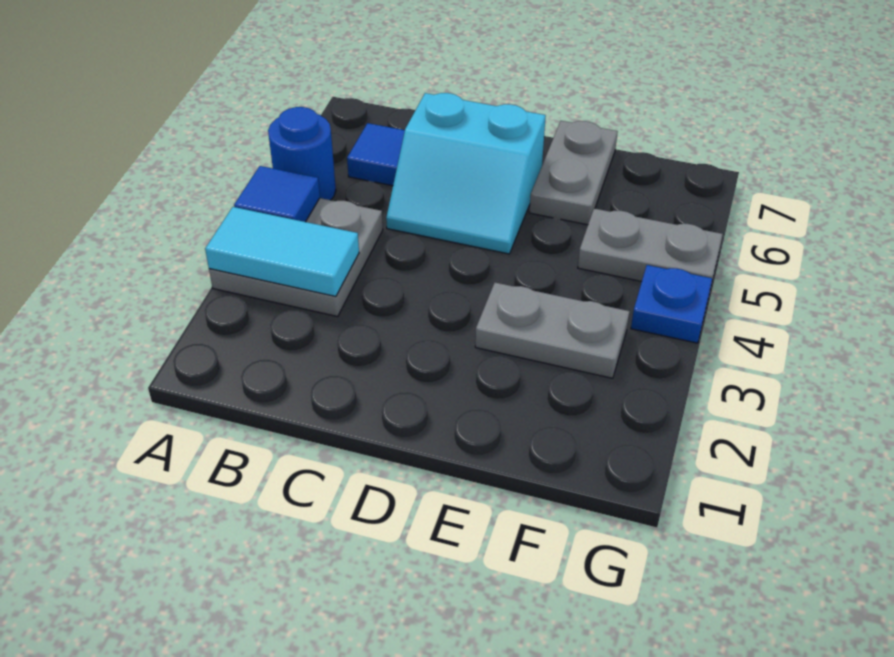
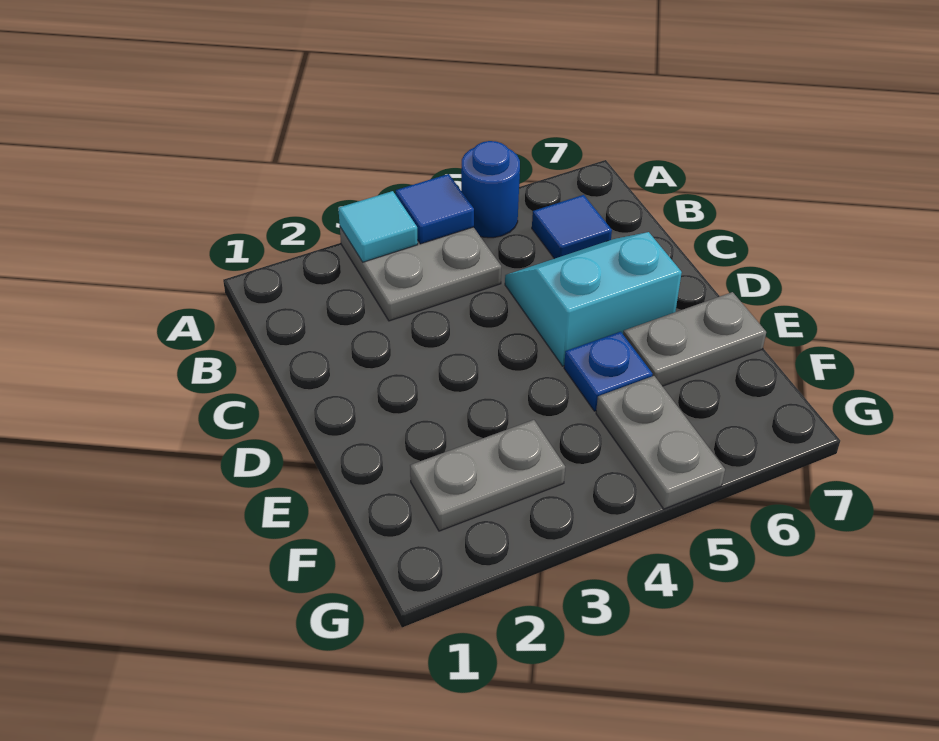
cyan 1x2 tile [205,207,359,297] -> cyan 1x1 tile [338,191,418,262]
cyan 2x2 slope [386,93,546,254] -> cyan 2x2 slope turned to [505,232,682,366]
grey 1x2 plate [475,283,630,378] -> grey 1x2 plate turned to [410,420,565,531]
blue 1x1 plate [631,265,712,343] -> blue 1x1 plate moved to [564,332,652,411]

